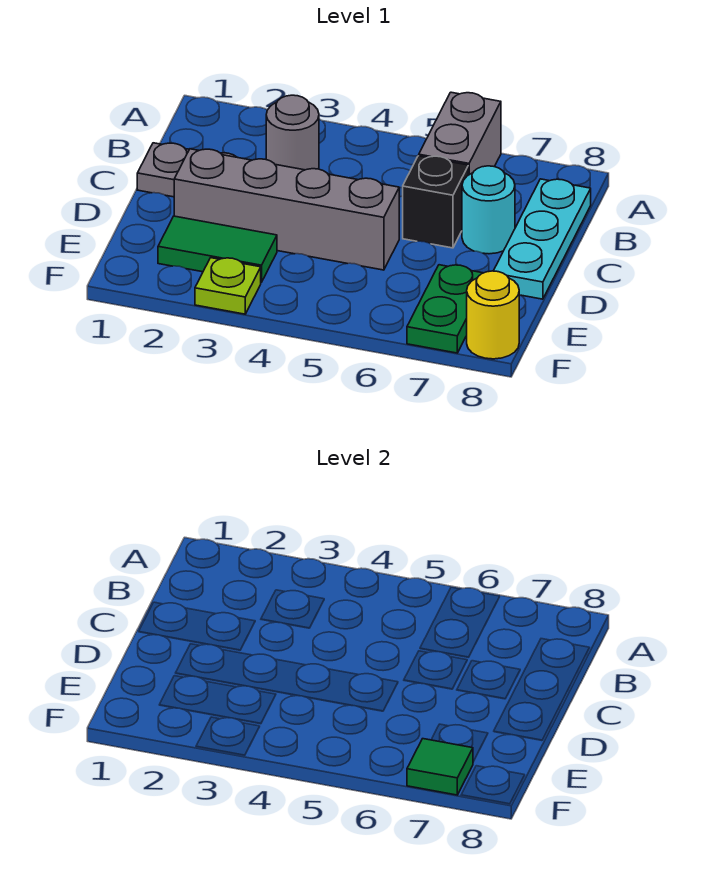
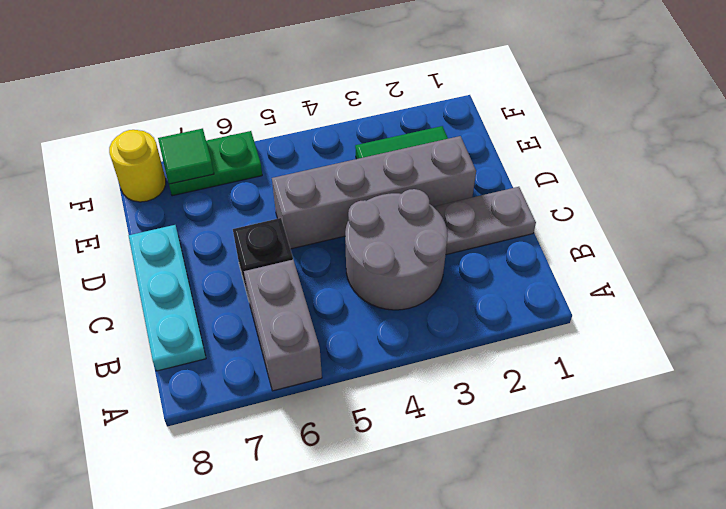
grey 1x1 round brick [266,95,319,170] -> grey 2x2 round brick [345,189,448,310]
cyan 1x1 round brick [462,166,515,254] -> none
green 1x2 plate [407,265,482,353] -> green 1x2 plate turned to [169,131,262,196]
lime 1x1 plate [195,258,261,314] -> none

